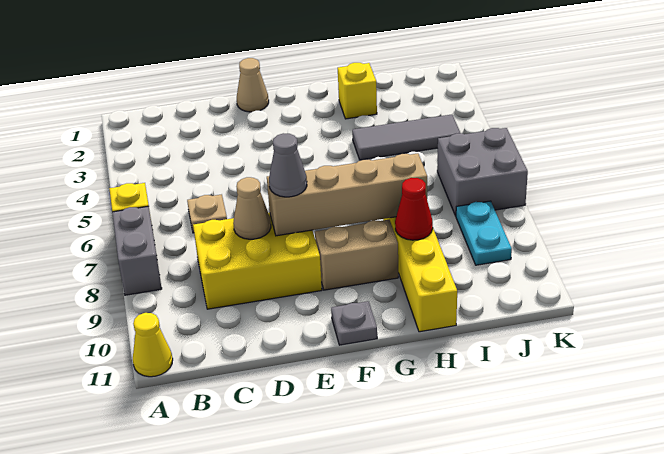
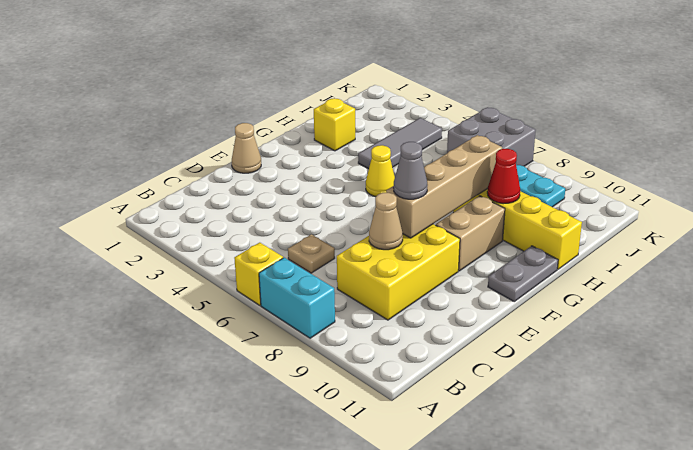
grey 1x2 brick [112,206,162,295] -> cyan 1x2 brick [259,258,335,338]
yellow 1x1 cone [133,313,173,377] -> yellow 1x1 cone moved to [366,145,395,197]
grey 1x1 plate [331,301,377,345] -> grey 1x2 plate [488,246,558,302]

